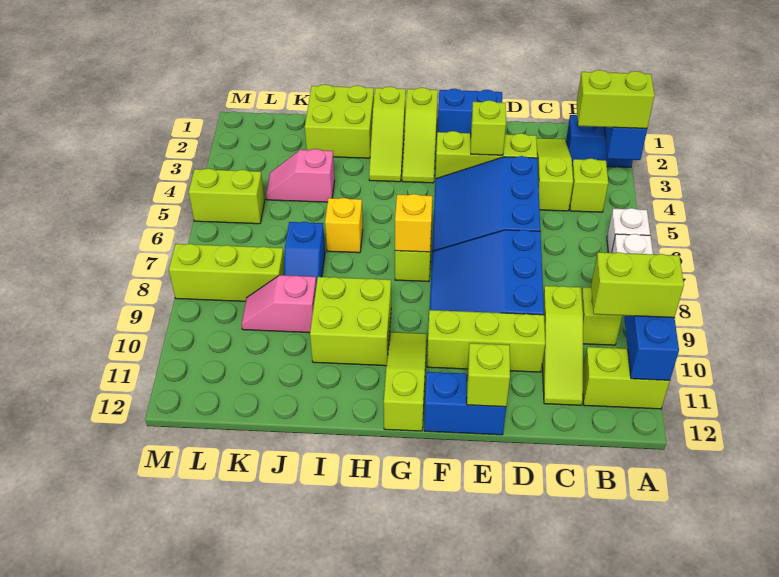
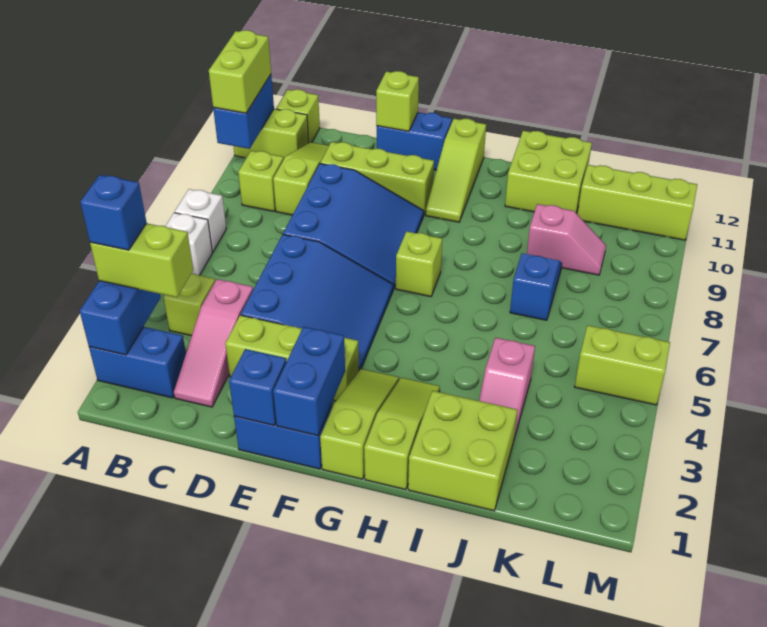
none -> blue 1x1 brick [80,175,147,250]
lime 1x2 brick [591,252,684,318] -> lime 1x2 brick turned to [209,30,271,113]
lime 1x3 slope [536,138,573,211] -> pink 1x3 slope [174,279,253,407]
none -> blue 1x1 brick [229,349,286,425]
lime 1x1 brick [471,100,506,155] -> lime 1x1 brick moved to [276,89,320,142]
none -> blue 1x2 brick [273,327,345,436]
yellow 1x1 brick [395,194,432,252] -> none
lime 2x2 brick [310,277,391,366] -> lime 2x2 brick moved to [505,131,592,213]
yellow 1x1 brick [325,198,363,253] -> none
pink 1x2 slope [266,149,335,202] -> pink 1x2 slope turned to [479,338,535,439]
lime 1x3 brick [169,244,284,301] -> lime 1x3 brick moved to [577,165,697,240]

